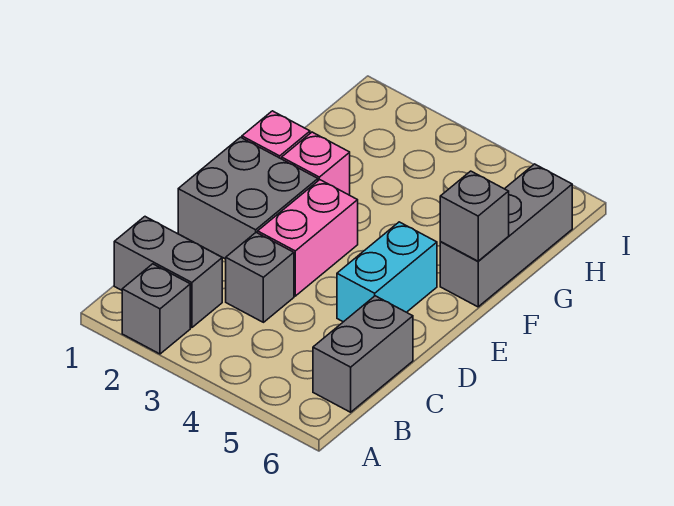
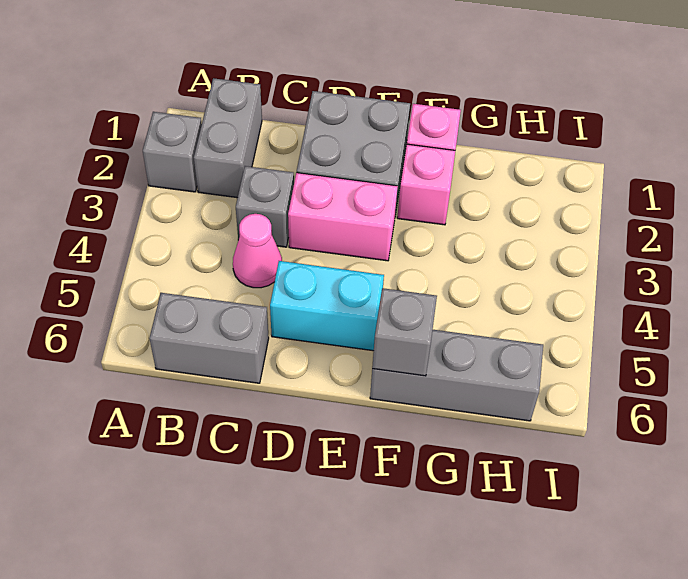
none -> pink 1x1 cone [233,214,282,288]

